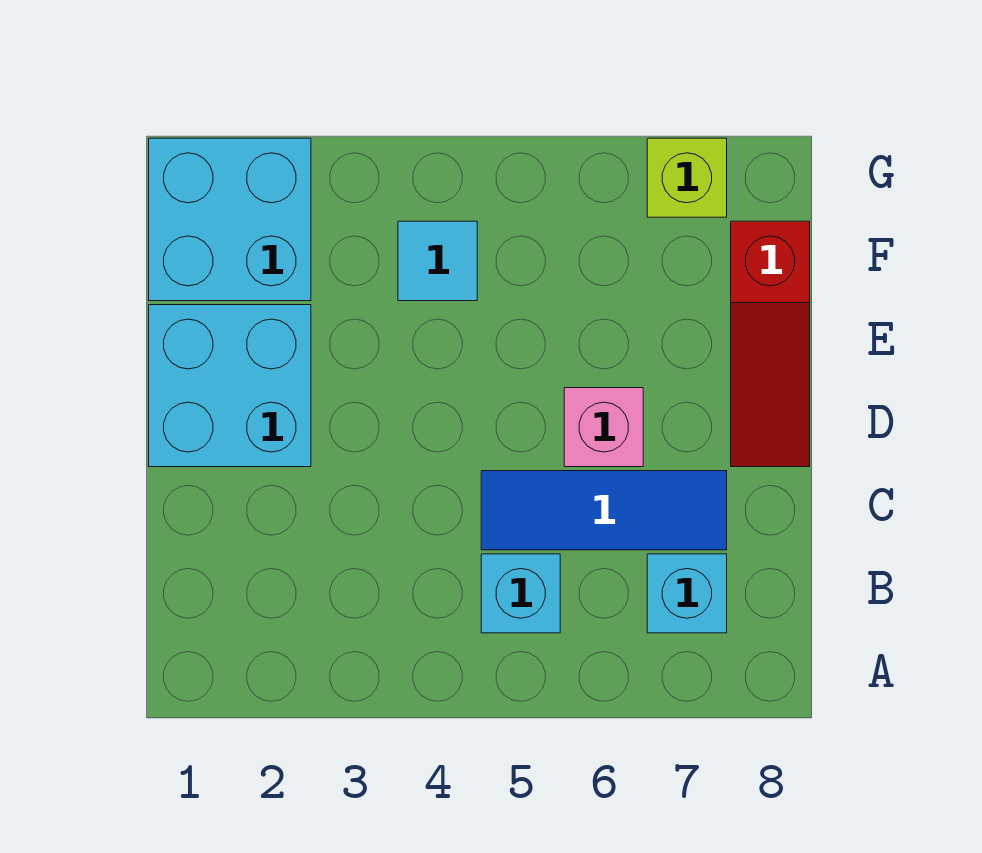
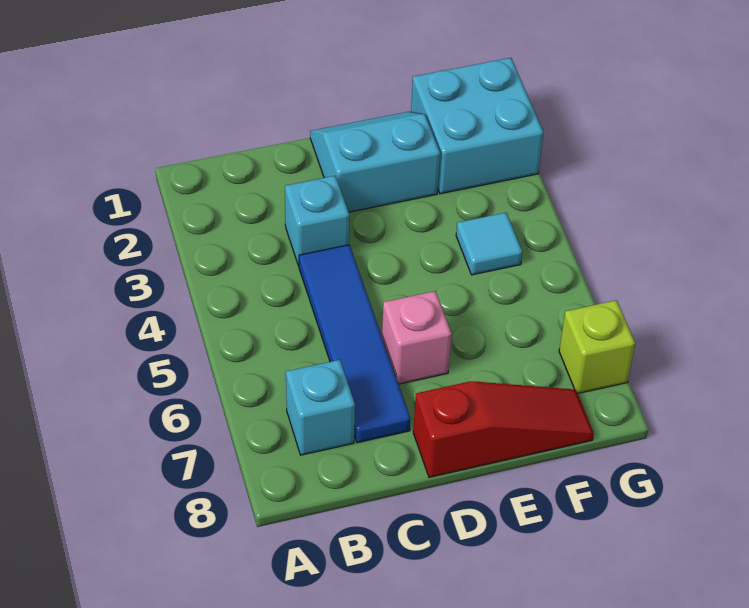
cyan 1x1 brick [481,554,560,633] -> cyan 1x1 brick moved to [285,176,349,266]
blue 1x3 tile [481,471,727,550] -> blue 1x4 tile [299,245,411,443]
cyan 2x2 brick [149,305,311,467] -> cyan 2x2 slope [310,112,440,212]
red 1x3 slope [731,221,810,467] -> red 1x3 slope turned to [413,381,594,477]

